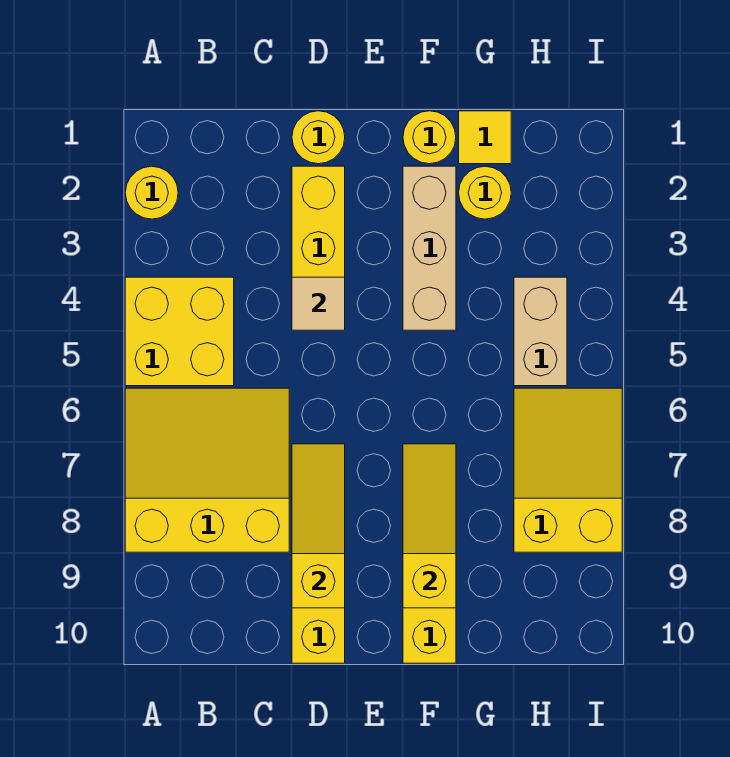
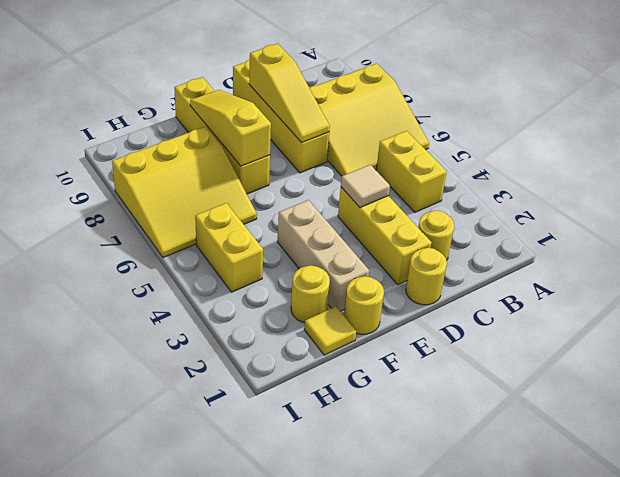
yellow 1x1 round brick [125,166,178,219] -> yellow 1x1 round brick moved to [418,210,454,261]
yellow 2x2 brick [125,277,234,386] -> yellow 1x2 brick [376,131,447,212]
yellow 1x3 slope [403,444,456,608] -> yellow 1x3 slope turned to [190,90,271,166]
tan 1x2 brick [514,277,567,386] -> yellow 1x2 brick [195,203,263,292]
yellow 2x3 slope [514,388,622,552] -> yellow 3x3 slope [112,127,257,258]

